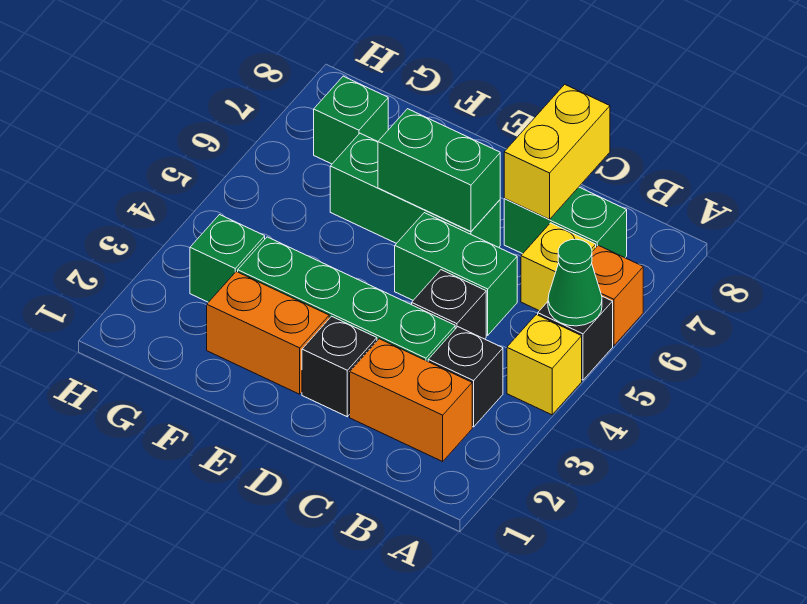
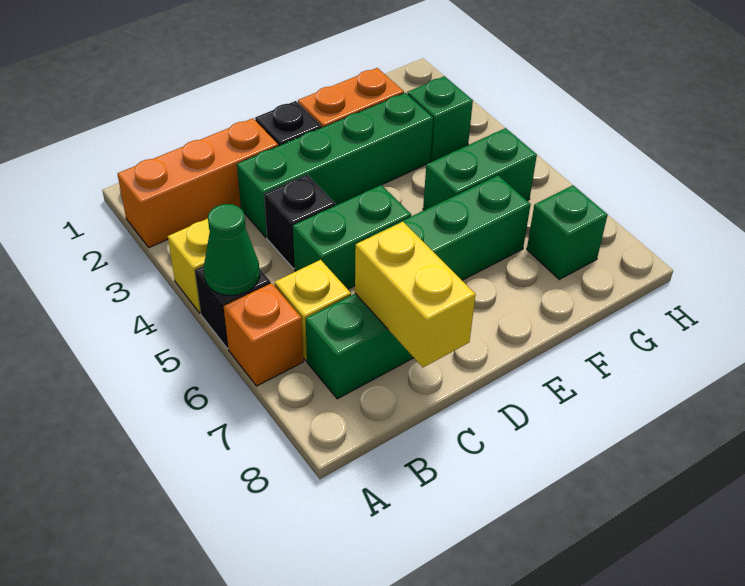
orange 1x2 brick [350,339,472,461] -> orange 1x3 brick [117,118,278,248]
black 1x1 brick [428,327,503,427] -> none
green 1x2 brick [378,109,500,231] -> green 1x2 brick moved to [423,128,537,210]

